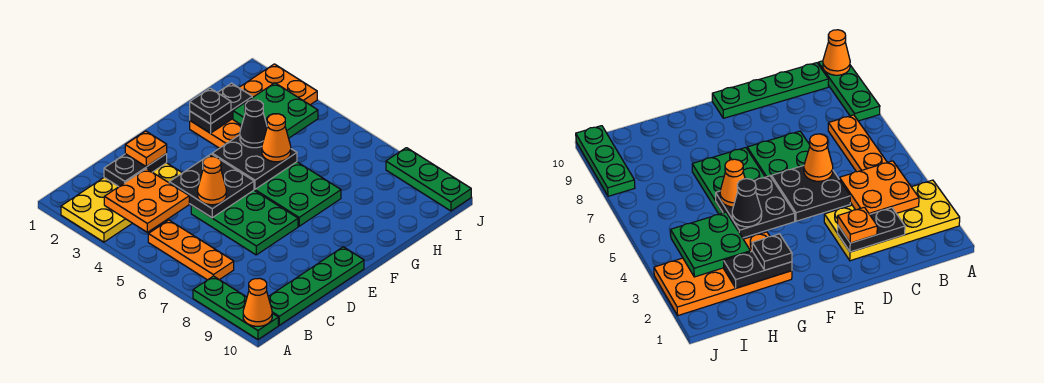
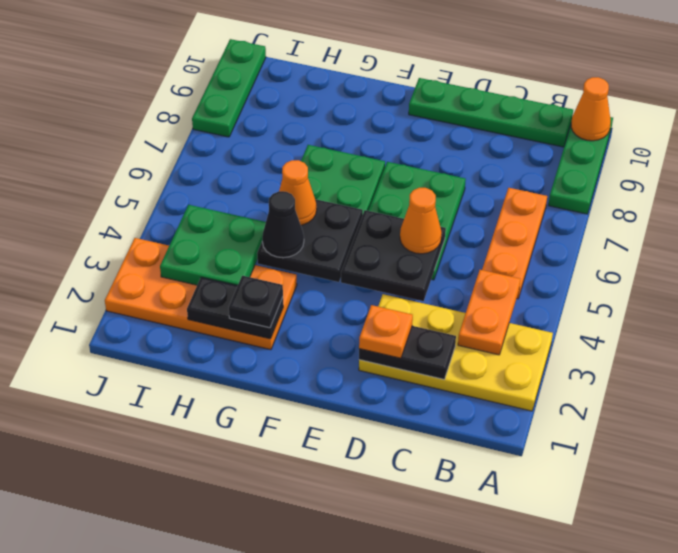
orange 2x2 plate [104,169,189,232] -> orange 1x2 plate [458,270,520,355]

